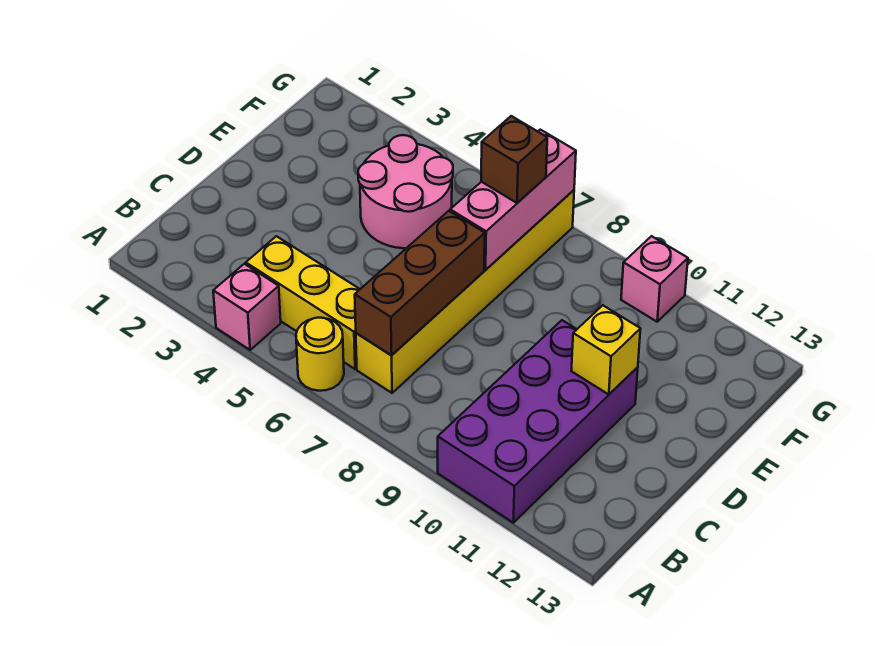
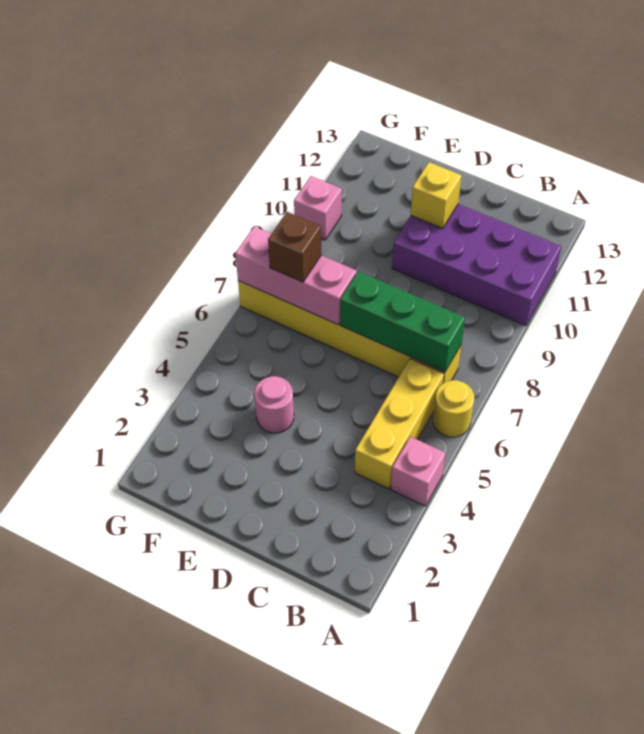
brown 1x3 brick [355,211,485,356] -> green 1x3 brick [340,271,465,372]
pink 2x2 round brick [358,135,453,248] -> pink 1x1 round brick [254,376,294,433]

